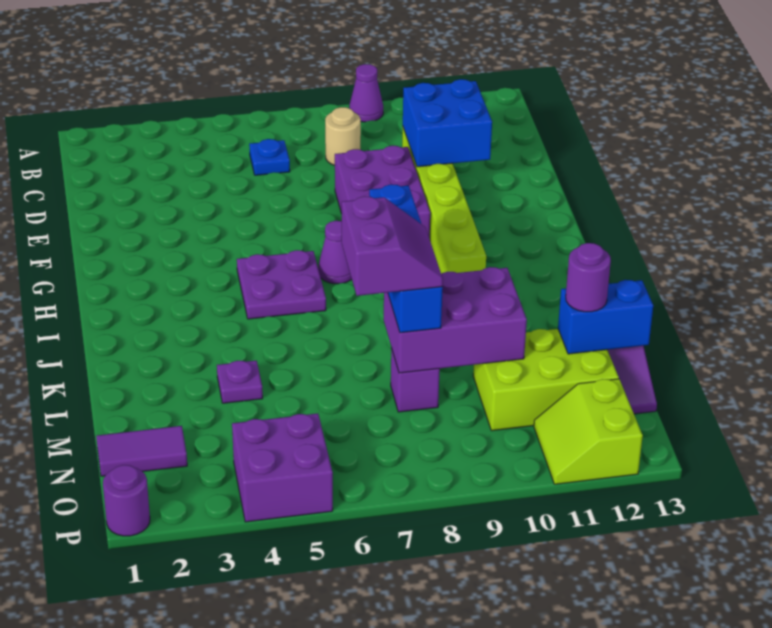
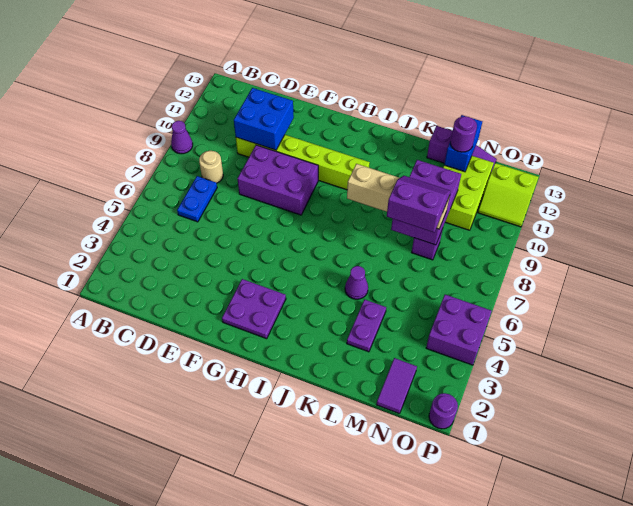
blue 1x1 plate [249,139,290,175] -> blue 1x2 plate [177,176,217,222]
purple 2x2 plate [237,250,326,319] -> purple 2x2 plate moved to [222,279,286,339]
purple 1x1 cone [318,220,352,284] -> purple 1x1 cone moved to [345,266,368,299]
blue 1x4 brick [369,184,443,333] -> tan 1x4 brick [347,164,450,229]
purple 1x1 plate [217,361,263,403] -> purple 1x2 plate [347,299,386,352]

